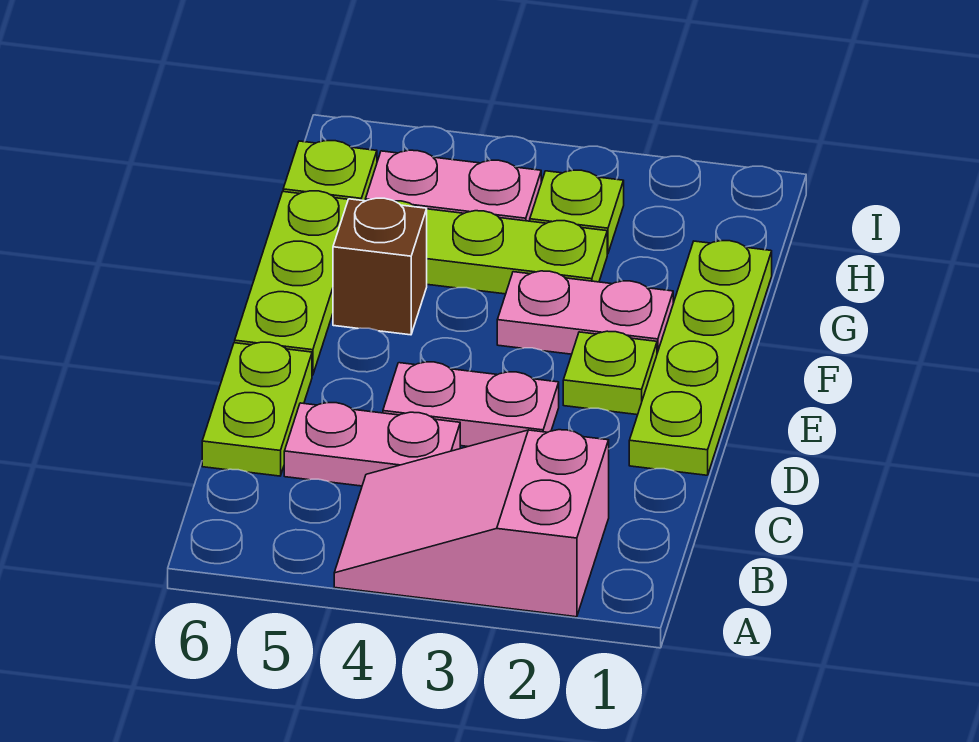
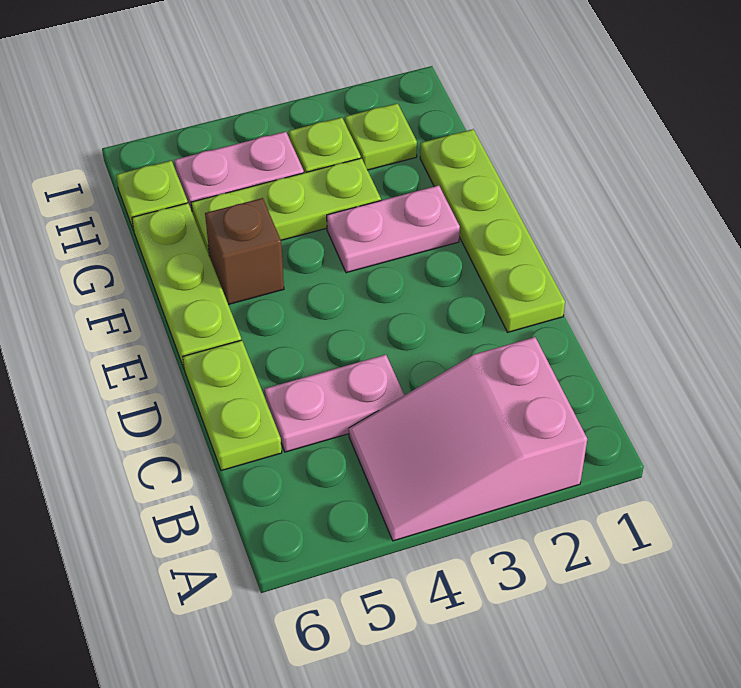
pink 1x2 plate [383,362,559,447] -> none
lime 1x1 plate [563,331,657,415] -> lime 1x1 plate moved to [345,103,417,170]

